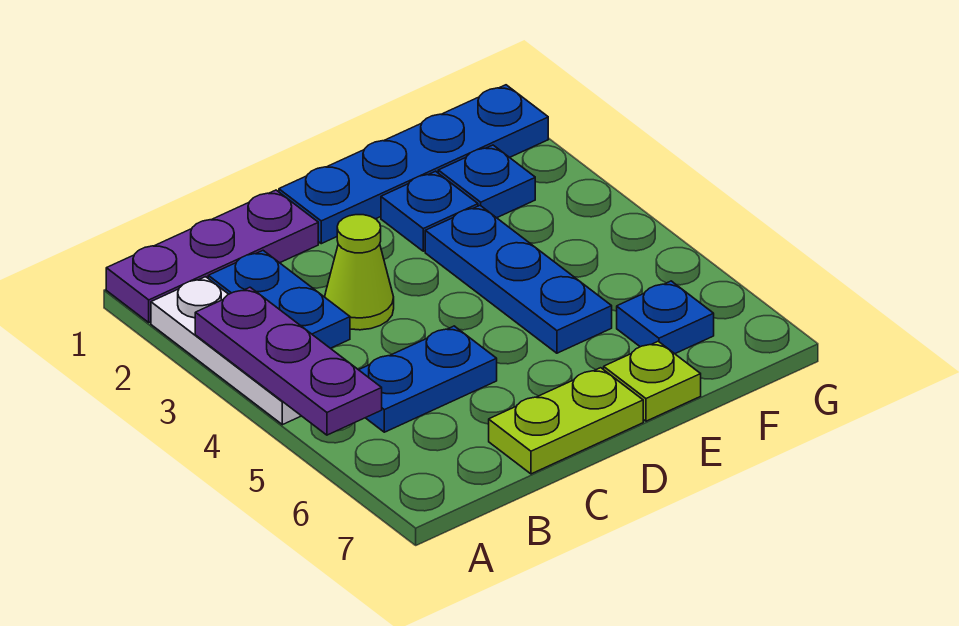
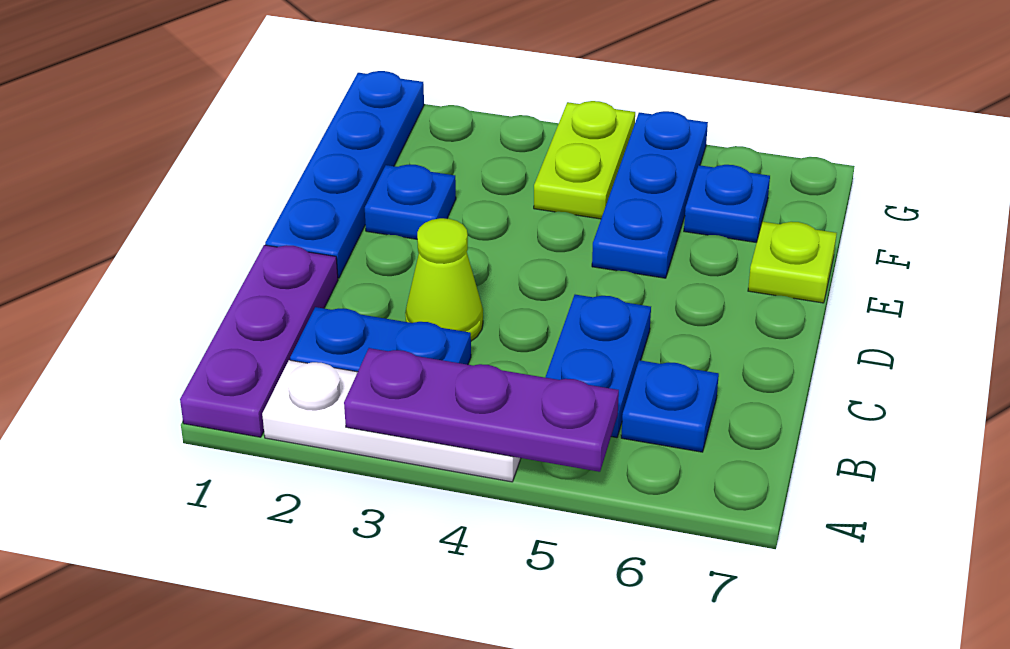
lime 1x2 plate [489,368,643,474] -> lime 1x2 plate moved to [534,101,635,219]
blue 1x3 plate [425,205,612,353] -> blue 1x3 plate turned to [592,111,708,278]
blue 1x1 plate [438,145,535,218] -> blue 1x1 plate moved to [621,360,719,452]

